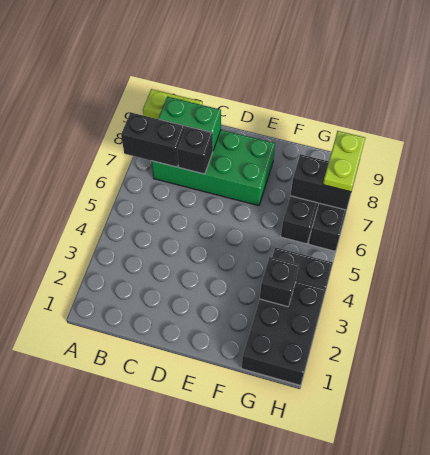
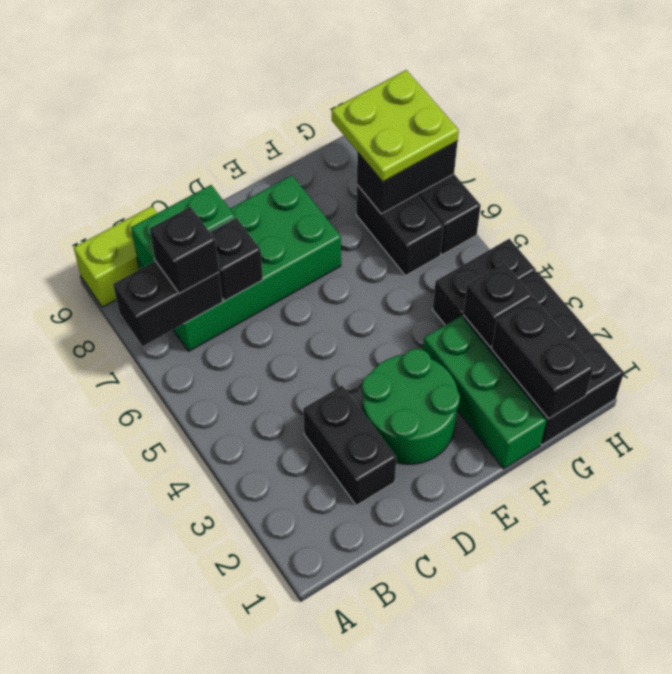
none -> black 1x1 brick [150,207,219,294]
none -> black 1x2 brick [303,386,396,505]
none -> green 2x2 round brick [362,349,460,464]
none -> green 1x3 brick [423,316,546,469]
none -> black 1x2 brick [491,298,594,419]
lime 1x2 plate [323,131,365,192] -> lime 2x2 plate [332,70,459,182]

